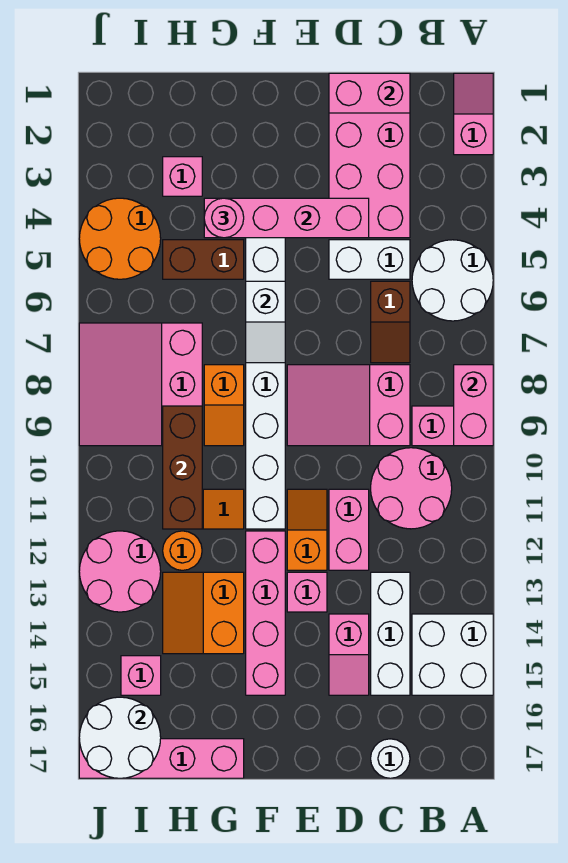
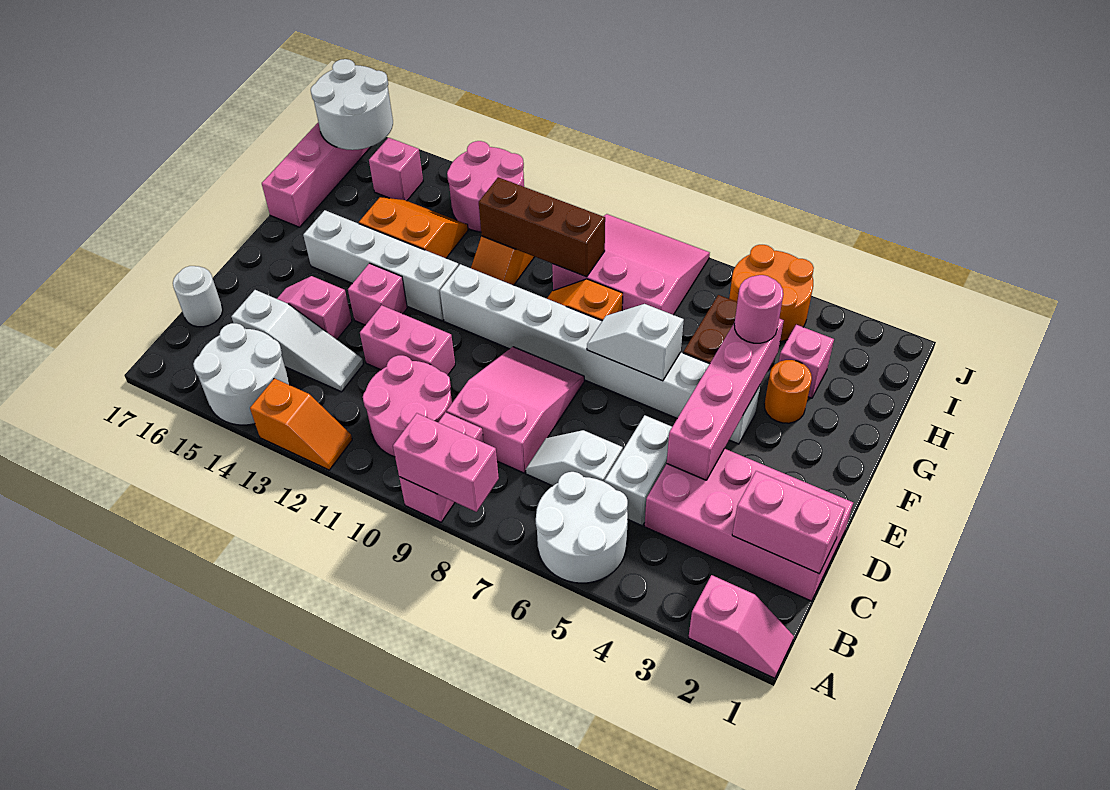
white 2x2 brick [412,614,493,695] -> white 2x2 round brick [193,323,290,425]
pink 1x2 brick [329,73,410,113] -> pink 1x2 brick turned to [732,471,845,574]
brown 1x2 slope [371,281,410,363] -> white 1x2 slope [526,430,623,486]
white 1x3 brick [371,572,410,695] -> white 1x3 slope [231,290,363,392]
orange 1x2 slope [287,489,327,570] -> orange 1x2 slope moved to [250,378,352,470]
pink 1x4 brick [246,531,285,695] -> white 1x4 brick [303,210,459,321]
orange 1x1 round brick [163,531,202,570] -> orange 1x1 round brick moved to [764,360,812,423]

